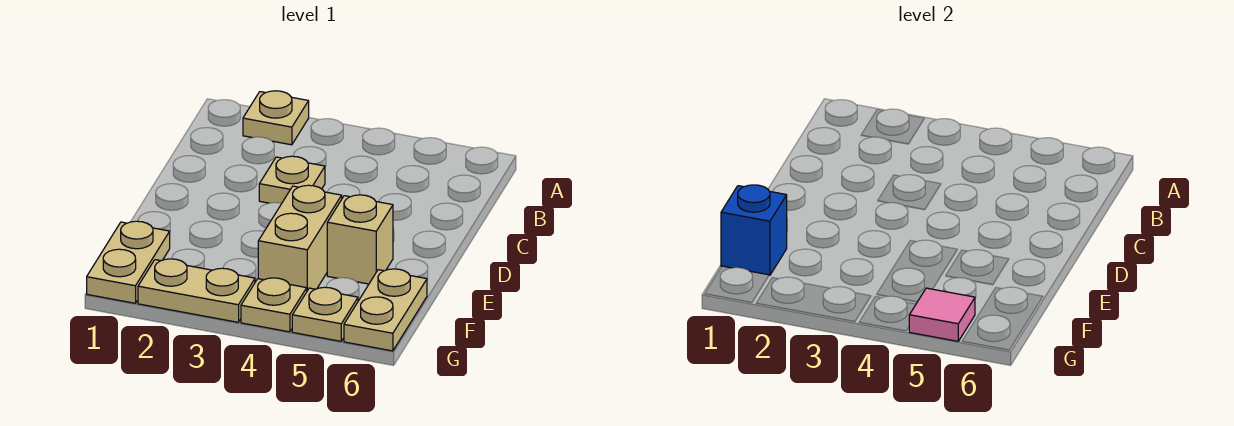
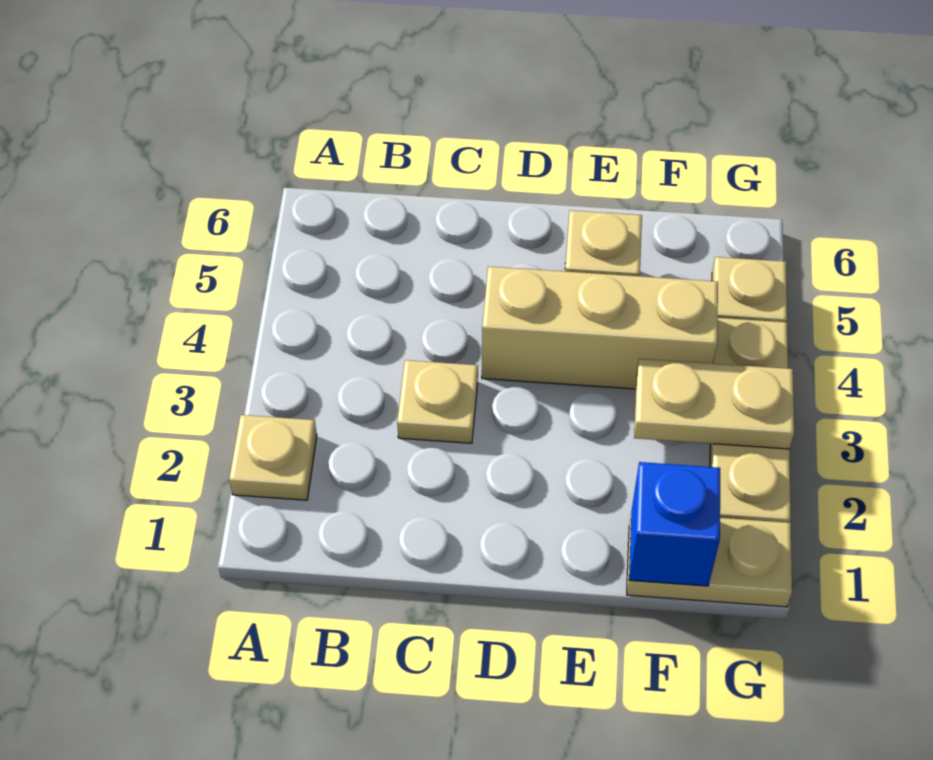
tan 1x2 brick [258,185,342,290] -> tan 1x3 brick [482,267,718,389]
tan 1x2 plate [344,269,427,351] -> tan 1x2 plate moved to [634,359,794,449]
pink 1x1 tile [909,288,975,341] -> none

